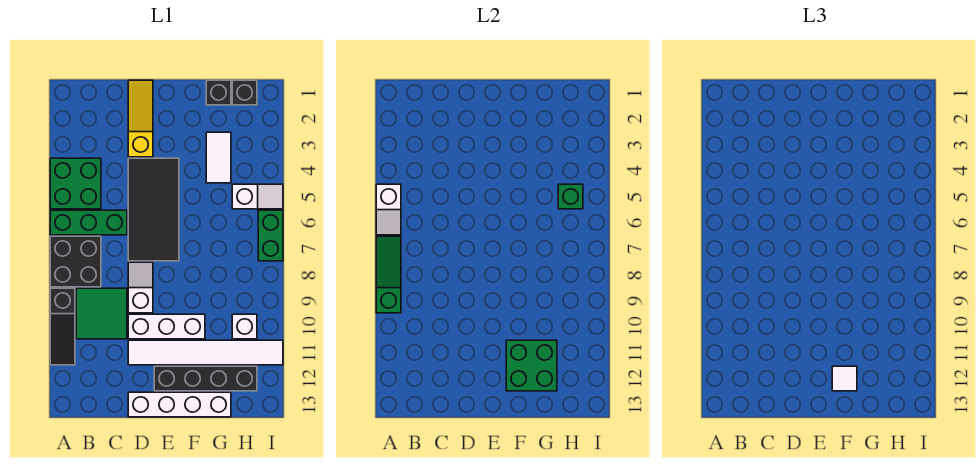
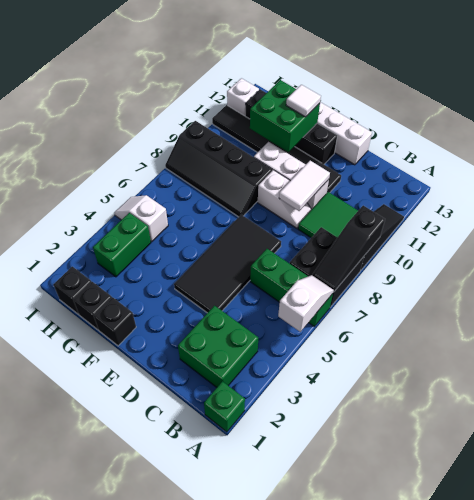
green 2x2 brick [50,158,101,209] -> green 2x2 brick moved to [178,306,258,387]
green 1x3 slope [376,236,401,313] -> black 1x3 slope [312,206,385,292]
yellow 1x3 slope [128,80,153,157] -> none
white 1x2 slope [128,262,153,313] -> white 1x2 slope turned to [258,170,312,228]
white 1x6 tile [128,340,283,365] -> black 1x6 tile [212,105,341,193]
none -> black 1x1 brick [94,297,136,346]
none -> black 2x4 slope [165,121,272,217]
white 1x2 tile [206,132,231,183] -> white 1x2 tile moved to [279,161,330,211]
green 1x1 brick [558,184,583,209] -> green 1x1 brick moved to [204,381,245,432]
white 1x1 brick [232,314,257,339] -> white 1x1 brick moved to [227,78,259,116]
green 1x2 brick [258,210,283,261] -> green 1x2 brick moved to [93,213,151,277]

